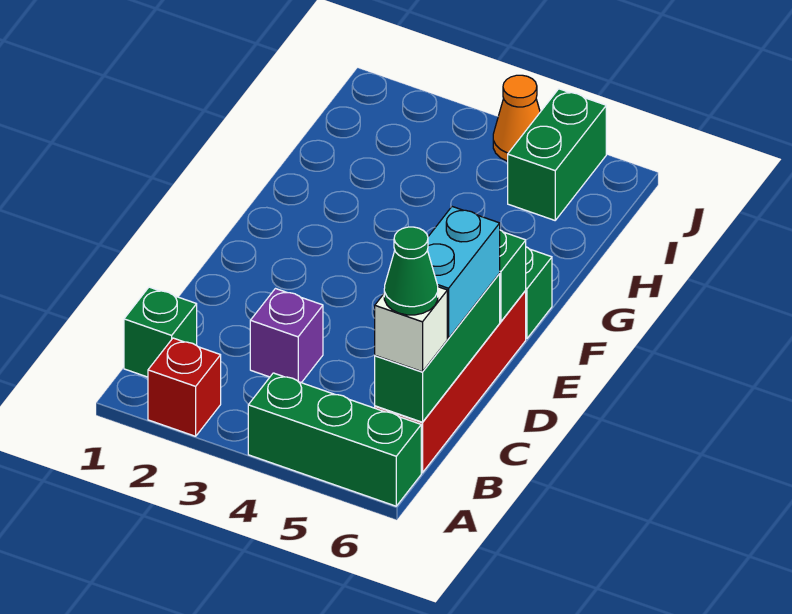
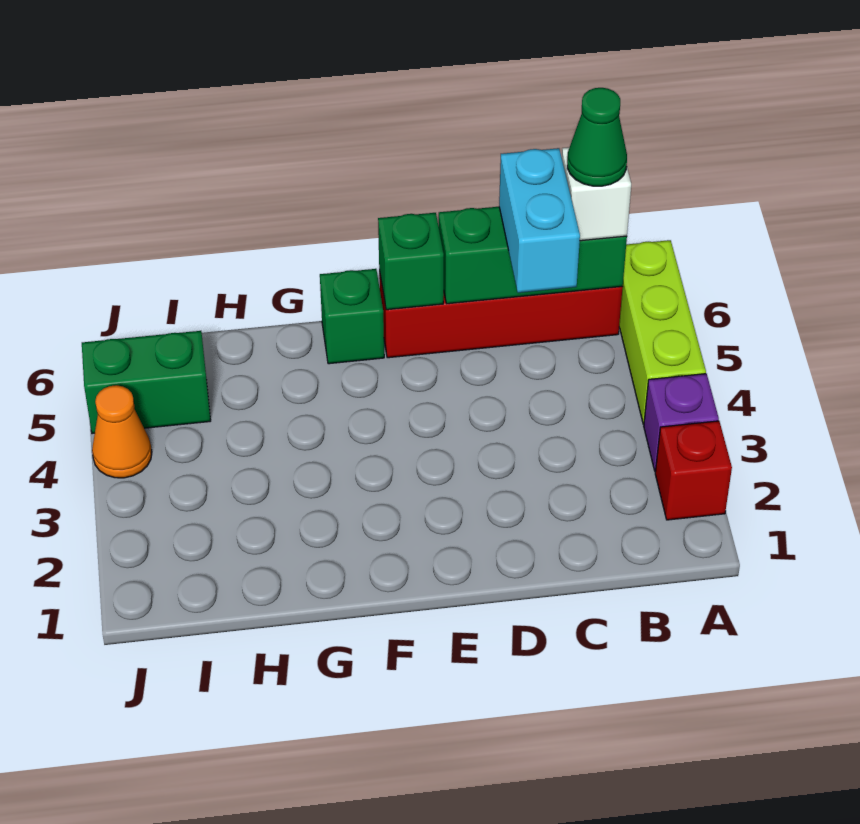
green 1x3 brick [248,373,421,506] -> lime 1x3 brick [619,240,706,424]
green 1x1 brick [124,287,197,377] -> none
purple 1x1 brick [250,289,323,383] -> purple 1x1 brick moved to [644,374,719,471]
cyan 1x2 brick [427,207,500,338] -> cyan 1x2 brick turned to [499,148,580,293]

